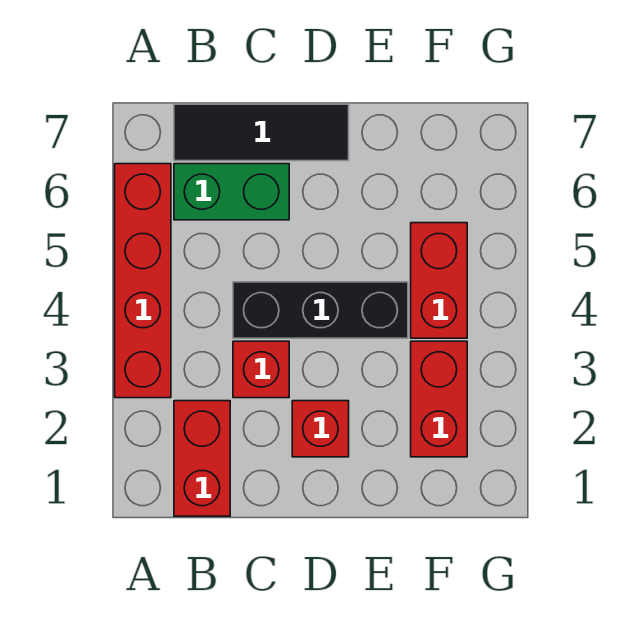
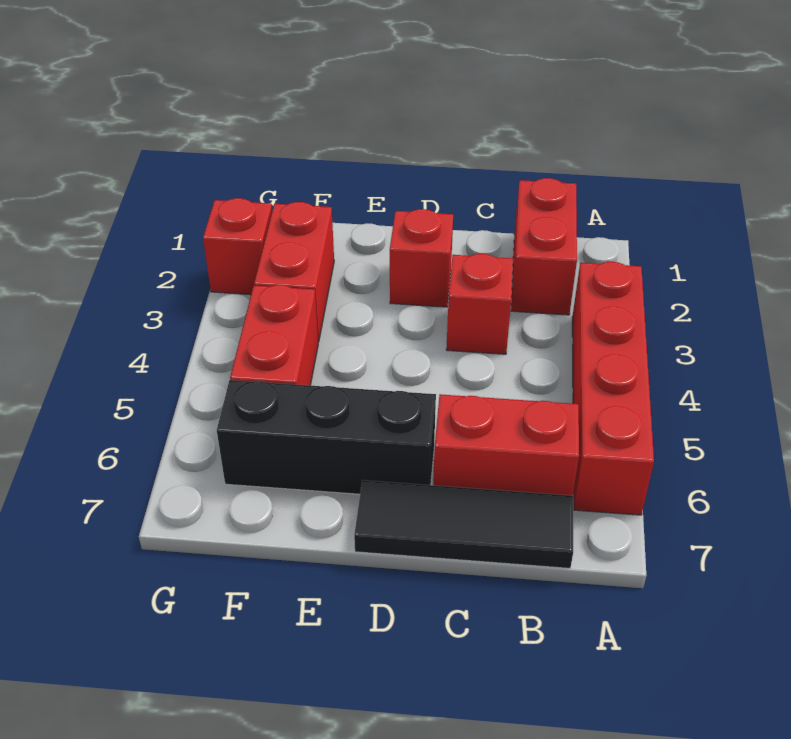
green 1x2 brick [174,164,289,220] -> red 1x2 brick [433,394,579,496]
black 1x3 brick [233,282,408,338] -> black 1x3 brick moved to [217,380,436,494]
none -> red 1x1 brick [203,198,272,295]

